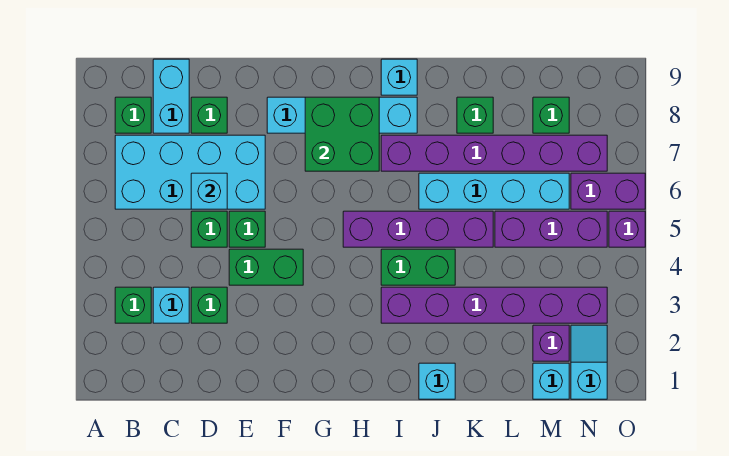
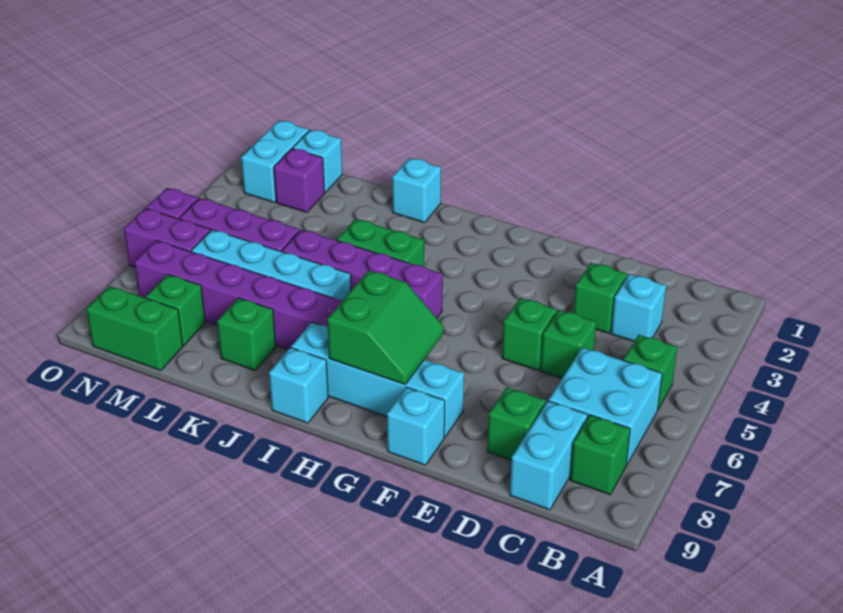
green 1x1 brick [115,287,151,323] -> green 1x1 brick moved to [623,335,677,409]
cyan 2x4 brick [115,135,265,209] -> cyan 2x2 brick [549,348,662,465]
cyan 1x1 brick [191,173,227,209] -> cyan 1x1 brick moved to [387,387,445,465]
green 1x2 brick [229,249,303,285] -> green 1x2 brick moved to [87,286,183,371]
green 2x2 brick [305,97,379,171] -> green 2x2 slope [327,270,444,385]
purple 1x6 brick [381,287,607,323] -> none
cyan 1x2 slope [571,325,607,399] -> cyan 1x2 brick [241,121,309,202]

